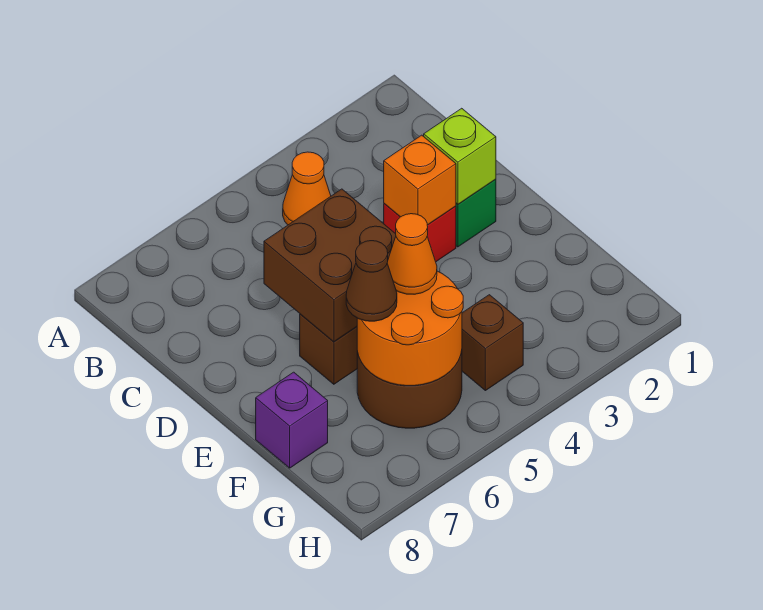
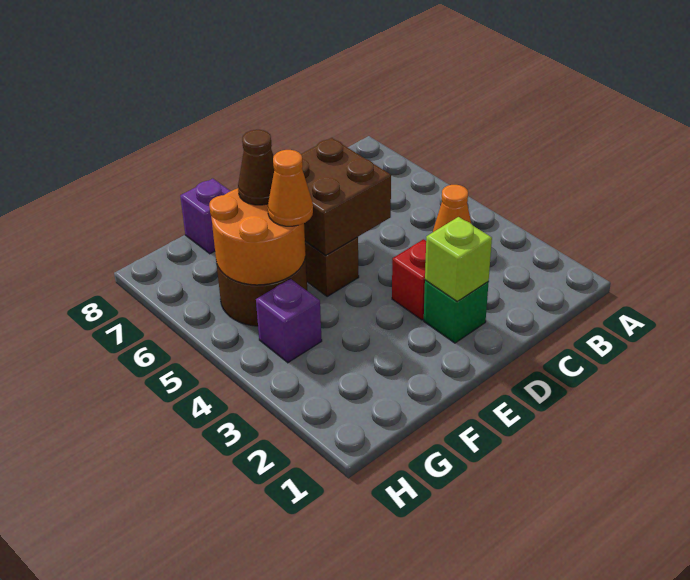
orange 1x1 brick [384,135,456,225] -> none
brown 1x1 brick [462,295,523,391] -> purple 1x1 brick [256,279,322,363]

